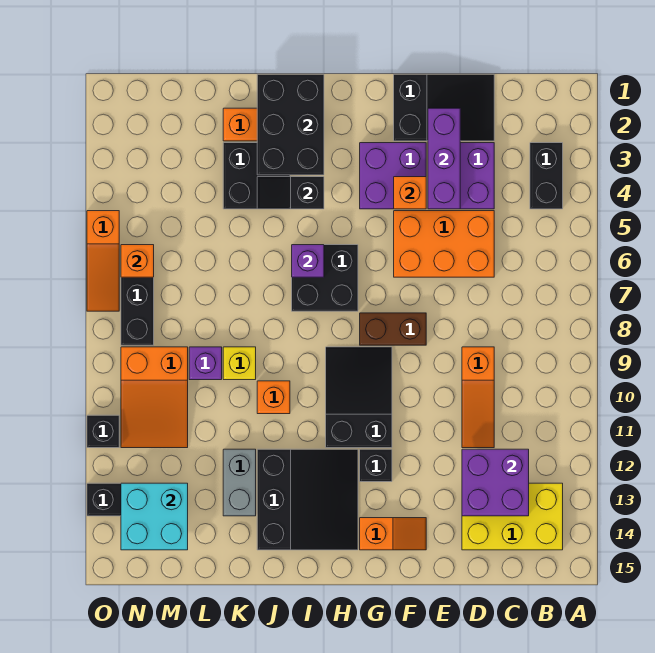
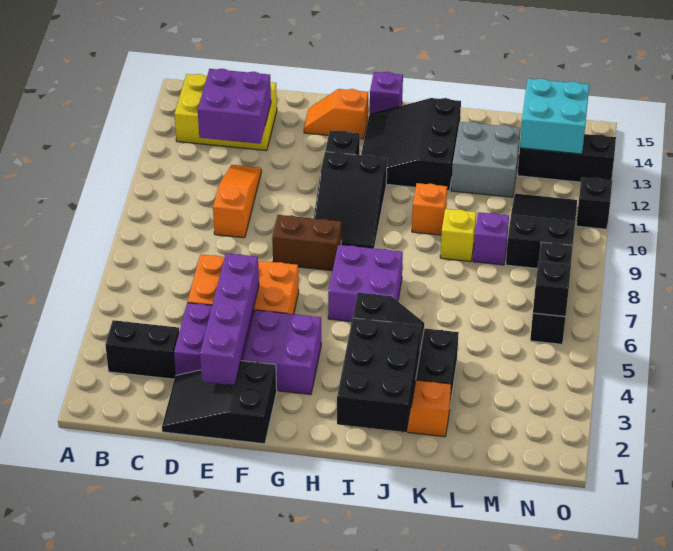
black 1x2 brick [530,143,563,209] -> black 1x2 brick turned to [105,320,179,379]
purple 1x3 brick [428,108,460,209] -> purple 1x4 brick [200,253,259,385]
orange 1x1 brick [394,177,426,209] -> none
black 2x2 brick [292,245,358,311] -> purple 2x2 brick [328,245,403,322]
purple 1x1 brick [292,245,324,277] -> purple 1x1 brick moved to [370,72,403,114]
grey 1x2 brick [223,449,256,516] -> grey 2x2 brick [451,122,521,197]
orange 2x3 slope [121,347,188,448] -> black 2x3 slope [506,194,577,268]
orange 1x1 brick [121,245,154,277] -> black 1x1 brick [533,261,571,317]
orange 1x3 slope [87,211,119,311] -> none

